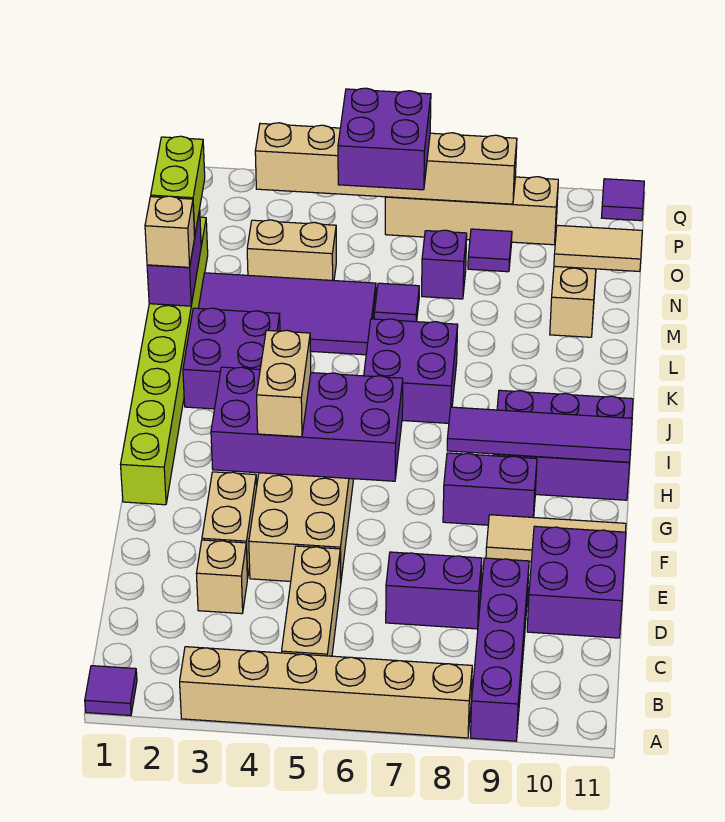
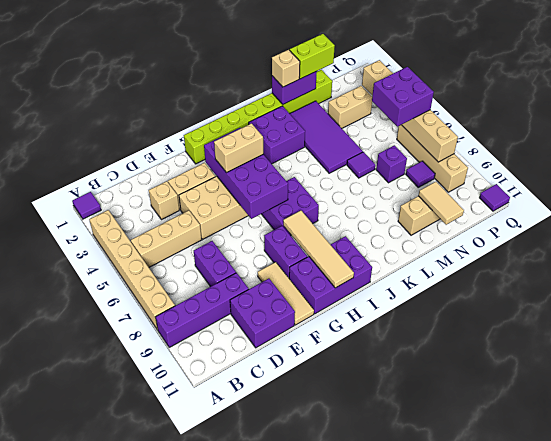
purple 1x4 tile [447,407,632,462] -> tan 1x4 tile [283,211,354,288]
purple 2x3 brick [493,390,633,500] -> purple 2x3 brick turned to [289,236,372,314]
purple 2x2 brick [364,319,458,423] -> purple 2x2 brick moved to [262,177,319,236]
tan 1x2 brick [247,220,336,281] -> tan 1x2 brick turned to [328,86,372,128]

